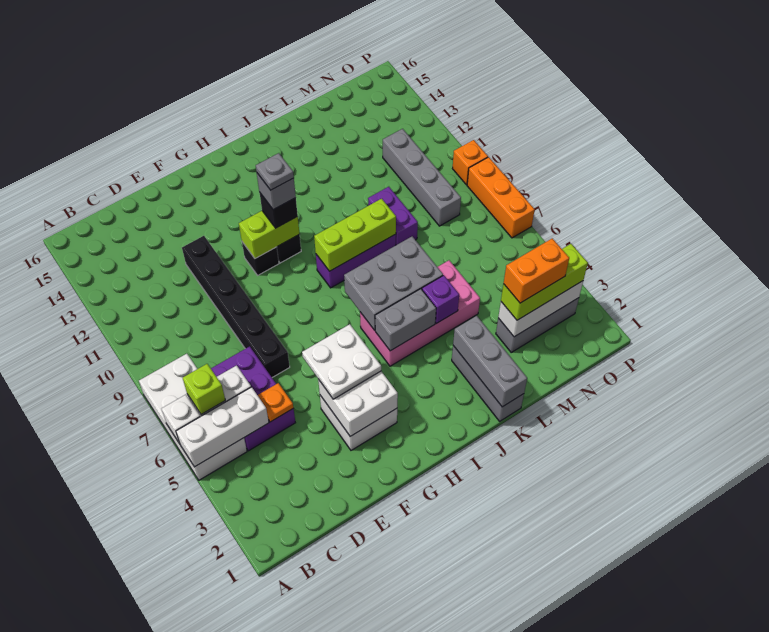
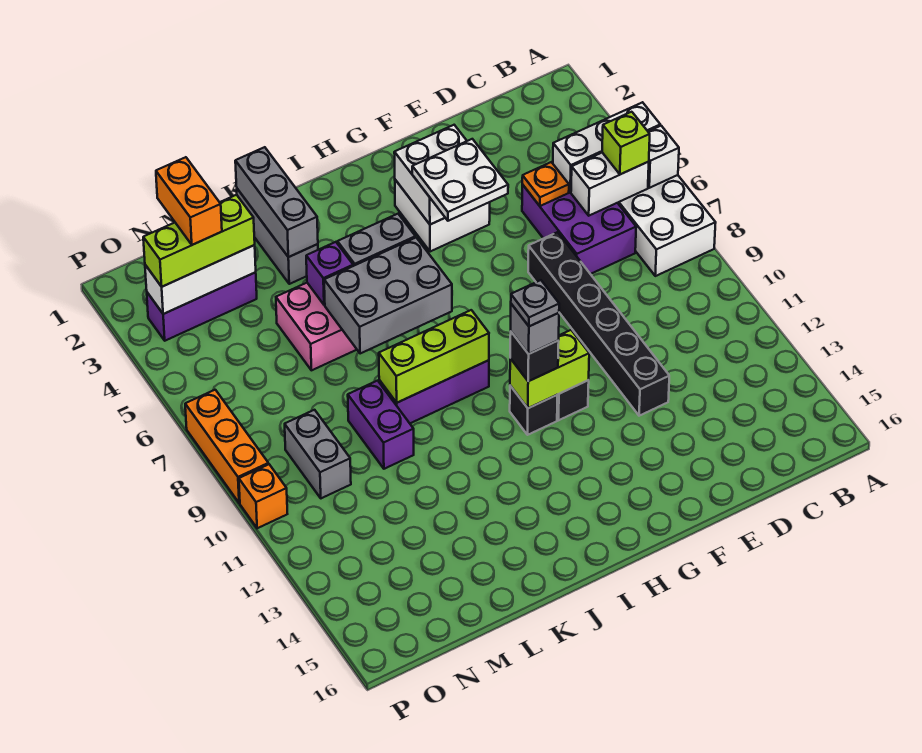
grey 1x3 brick [496,298,579,352] -> purple 1x3 brick [147,272,257,341]
orange 1x2 brick [504,238,569,303] -> orange 1x2 brick turned to [156,157,222,245]
grey 1x4 brick [383,129,461,226] -> grey 1x2 brick [285,410,351,498]

